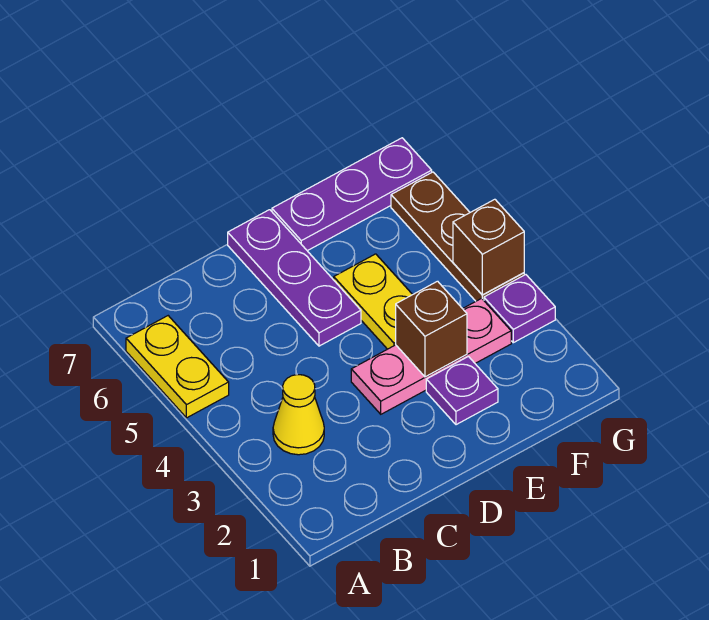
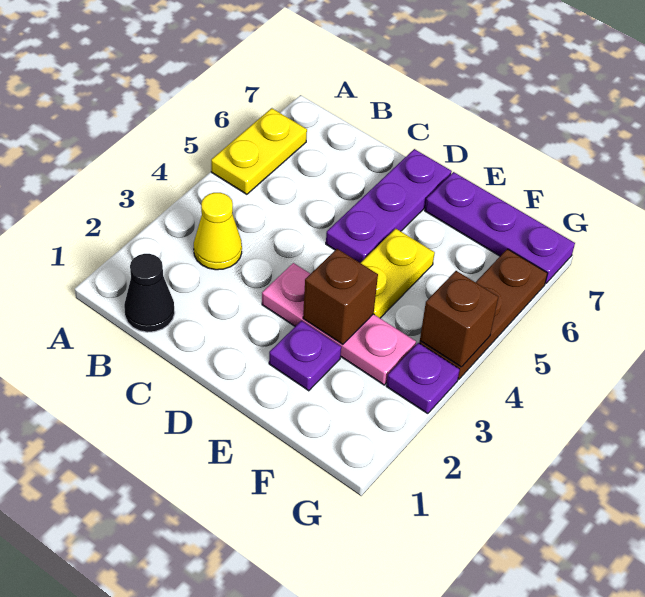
none -> black 1x1 cone [124,254,175,332]

